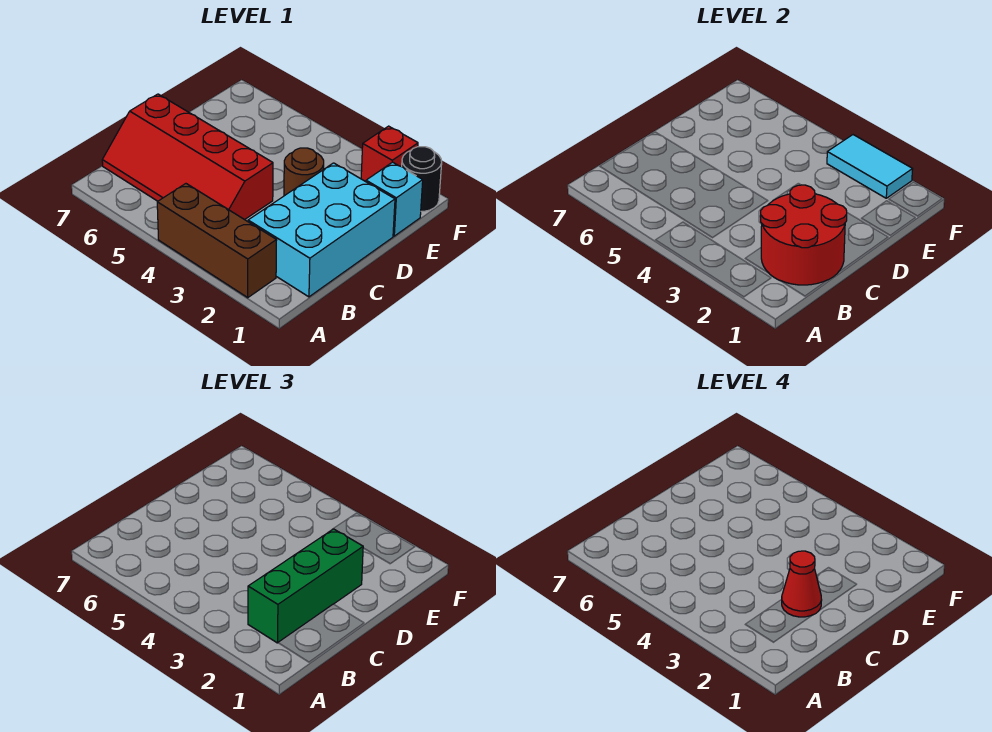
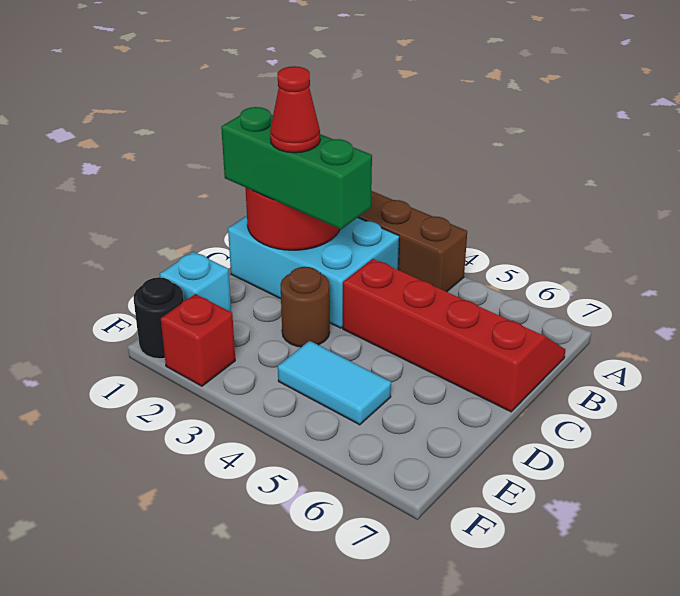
cyan 2x3 brick [248,163,395,297] -> cyan 2x3 brick turned to [228,216,399,328]
green 1x3 brick [248,529,363,643] -> green 1x3 brick turned to [221,107,372,230]
cyan 1x2 tile [827,135,913,198] -> cyan 1x2 tile moved to [278,341,391,425]

